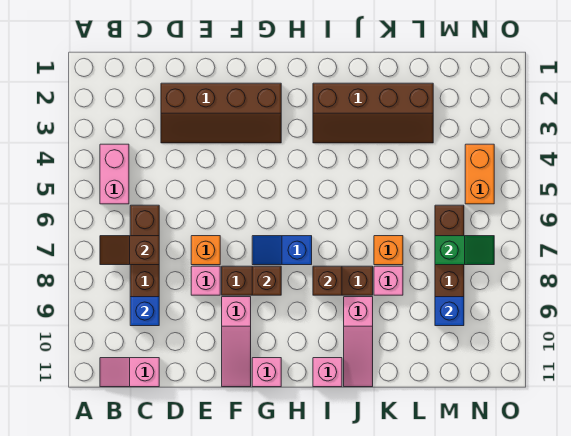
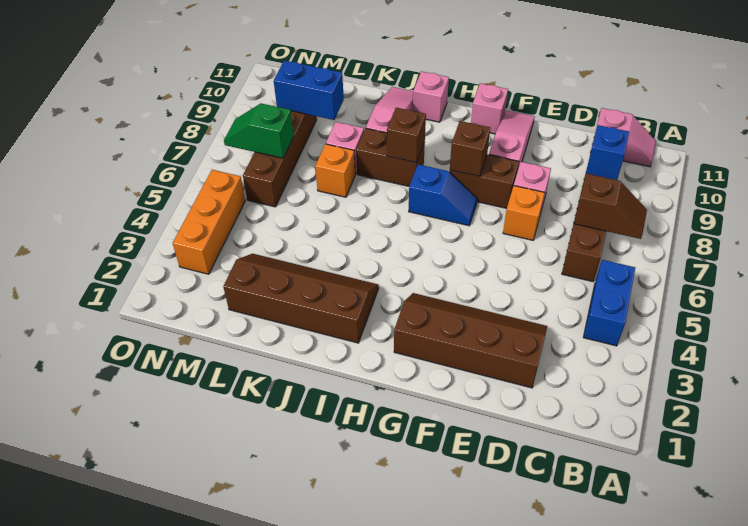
pink 1x2 brick [100,144,129,204] -> blue 1x2 brick [583,260,635,346]
blue 1x1 brick [435,297,464,326] -> blue 1x2 brick [274,61,344,120]
orange 1x2 brick [465,144,494,204] -> orange 1x3 brick [173,170,245,274]

